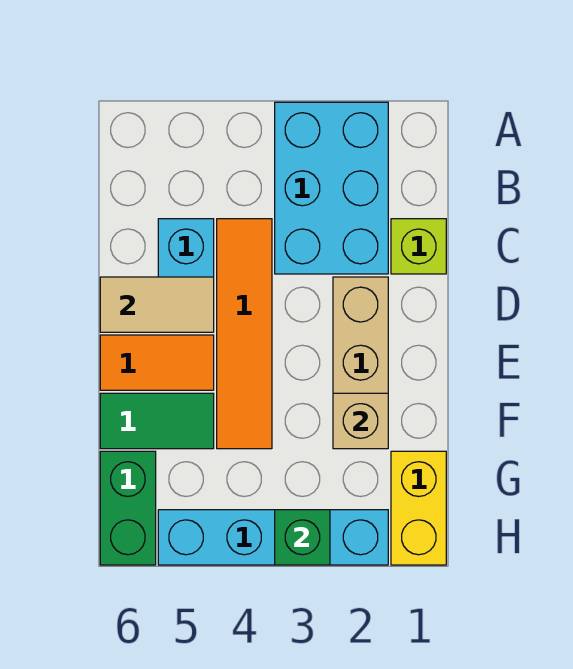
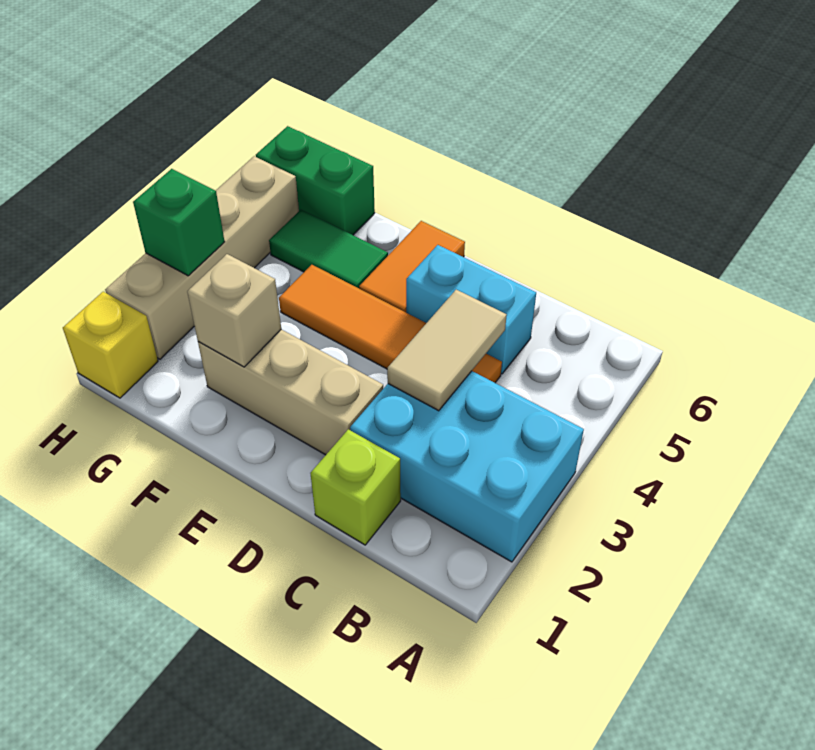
tan 1x2 tile [100,277,214,332] -> tan 1x2 tile moved to [387,290,507,411]
green 1x2 tile [100,393,214,449] -> green 1x2 tile turned to [269,210,388,288]
yellow 1x2 brick [391,451,446,565] -> yellow 1x1 brick [63,292,158,398]
cyan 1x4 brick [158,510,388,565] -> tan 1x4 brick [105,156,299,359]

